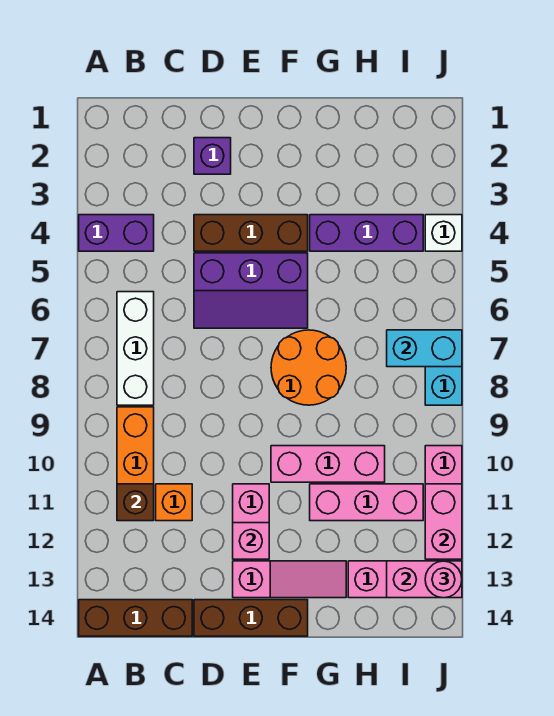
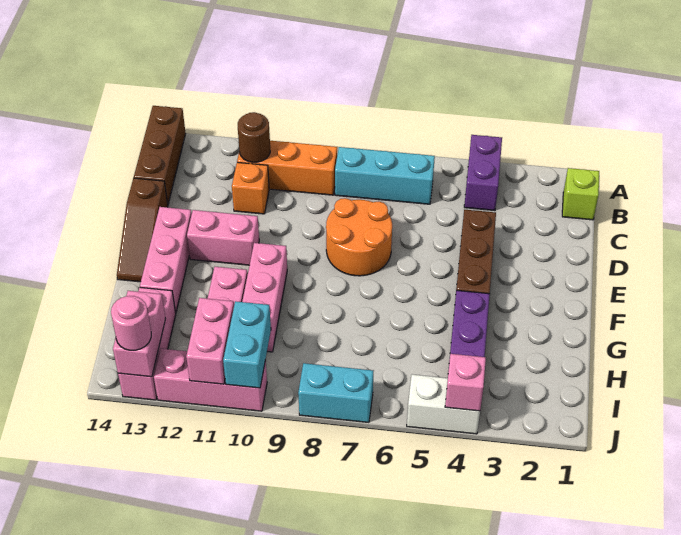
none -> lime 1x1 brick [562,168,599,220]
white 1x3 brick [117,292,154,405] -> cyan 1x3 brick [335,147,435,204]
brown 1x1 brick [117,484,154,521] -> brown 1x1 round brick [238,112,270,162]
purple 1x1 brick [194,138,231,174] -> none
purple 2x3 slope [194,253,308,328] -> none
brown 1x3 brick [194,600,308,636] -> brown 1x3 slope [117,178,168,282]
pink 1x1 brick [233,523,269,559] -> pink 1x1 brick moved to [445,354,486,411]
pink 1x3 slope [233,561,346,598] -> pink 1x3 brick [140,207,192,313]
orange 2x2 round brick [271,330,346,405] -> orange 2x2 round brick moved to [326,198,392,276]
cyan 1x2 brick [387,330,462,367] -> cyan 1x2 brick moved to [223,301,271,388]
white 1x1 brick [425,215,462,251] -> white 1x2 brick [407,374,480,434]
pink 1x2 brick [425,484,462,559] -> pink 1x2 brick turned to [186,298,234,384]

